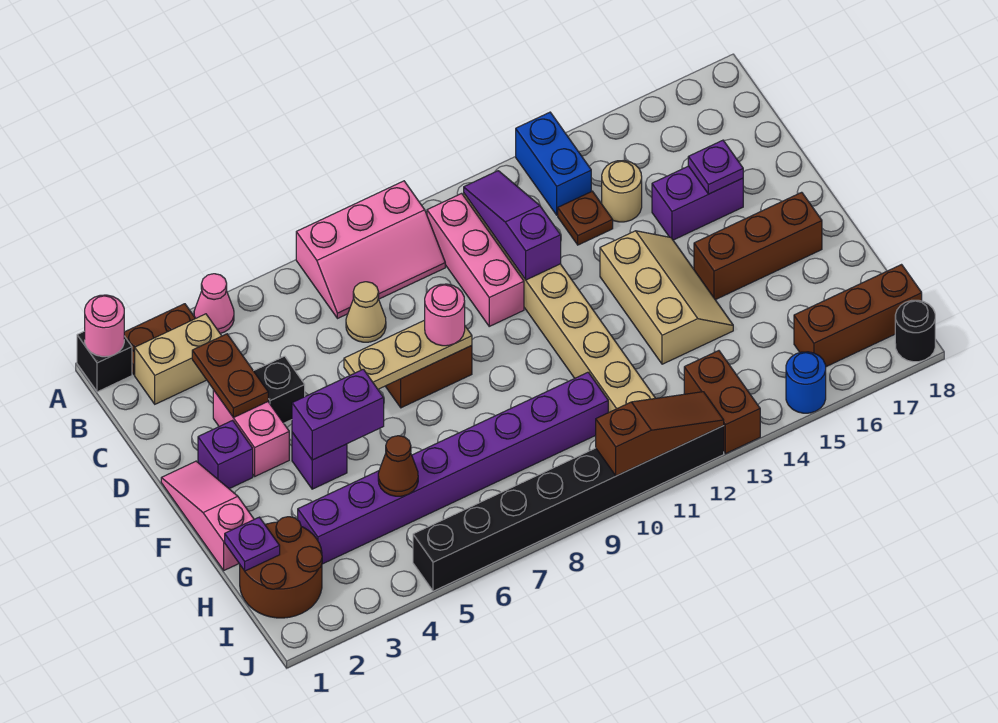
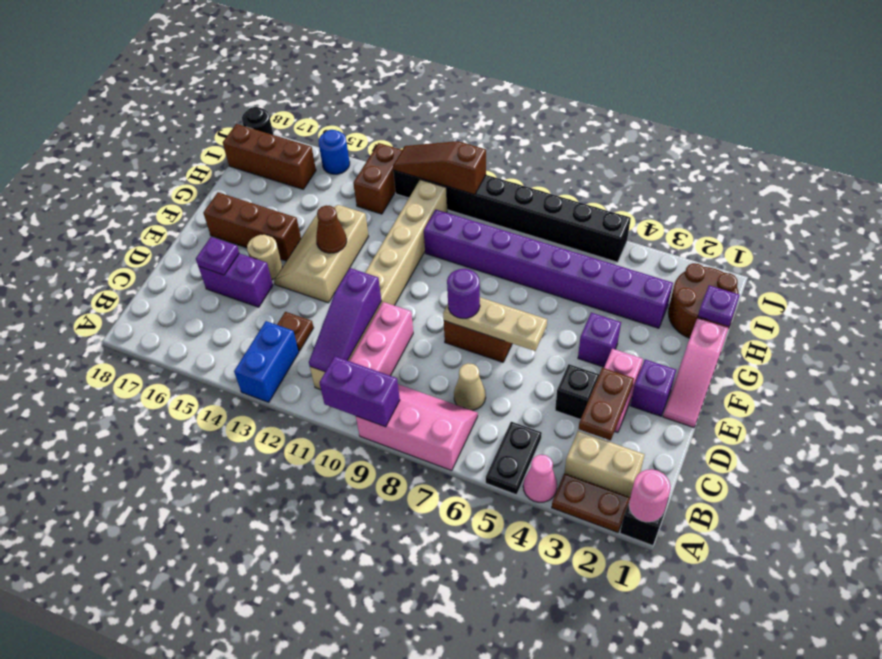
none -> black 1x2 plate [486,422,542,495]
tan 1x1 round brick [602,160,642,222] -> tan 1x1 round brick moved to [247,235,282,280]
pink 1x1 round brick [425,284,465,346] -> purple 1x1 round brick [447,269,480,318]
purple 1x2 brick [292,369,384,460] -> purple 1x2 brick moved to [320,356,400,427]
brown 1x1 cone [378,436,418,496] -> brown 1x1 cone moved to [316,206,347,253]

